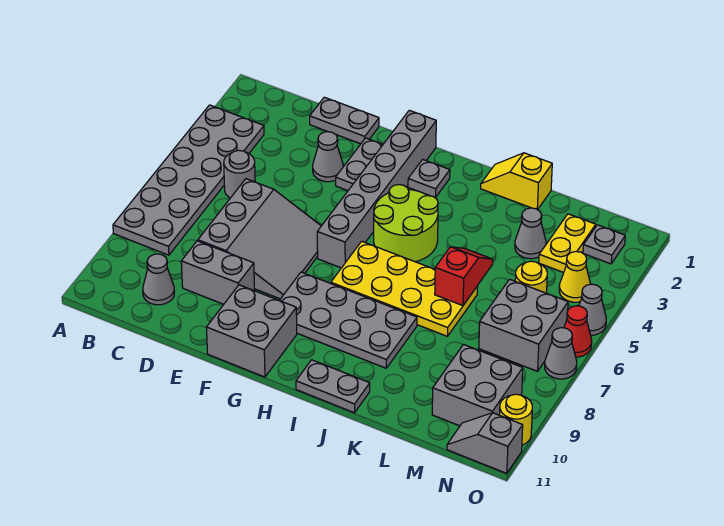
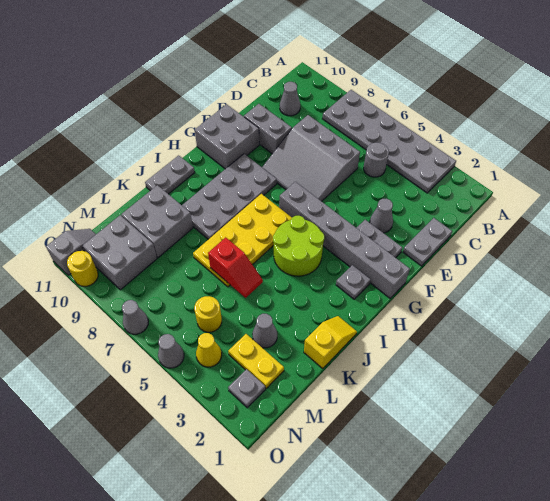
grey 1x2 brick [181,241,255,304] -> grey 1x2 brick turned to [244,104,292,154]
grey 2x2 brick [479,279,568,371] -> grey 2x2 brick moved to [121,185,193,258]
red 1x1 cone [564,306,592,357] -> none

